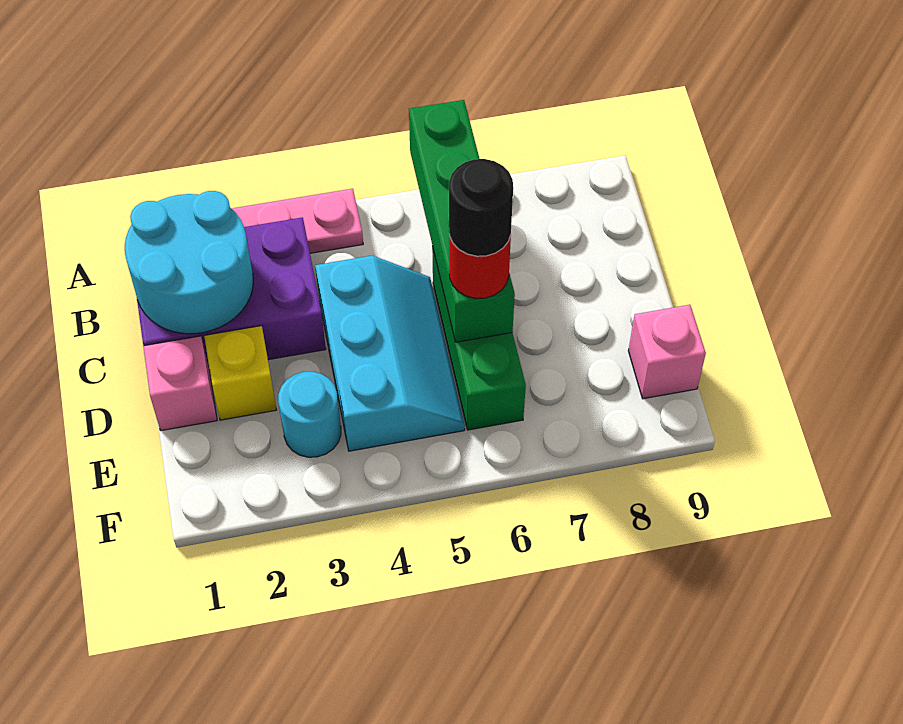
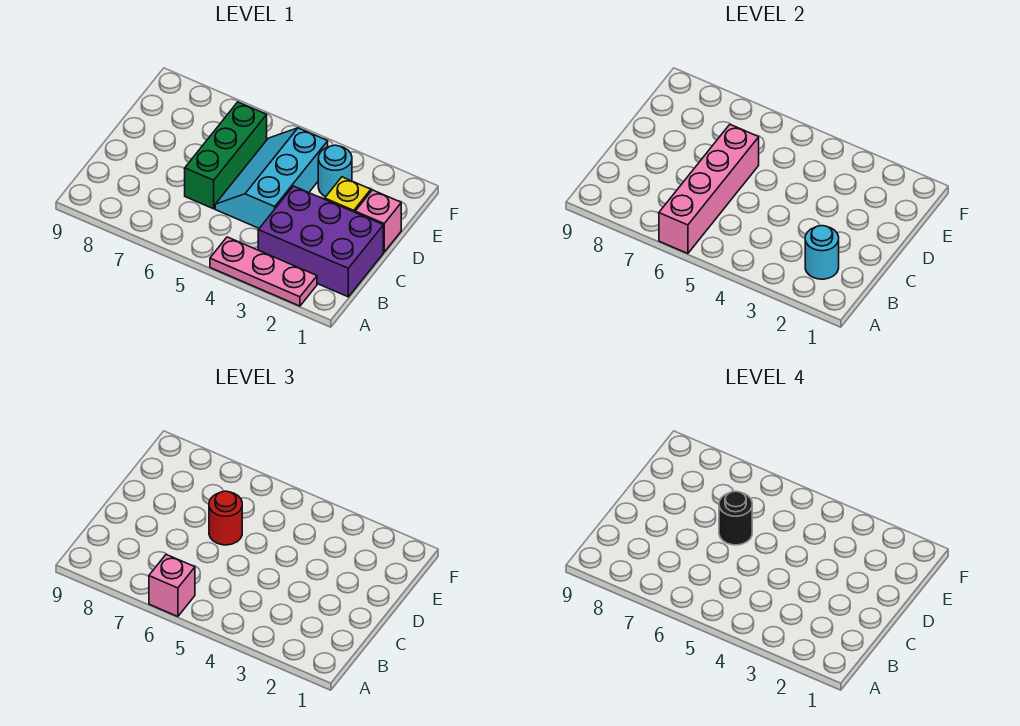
green 1x4 brick [409,100,515,342] -> pink 1x4 brick [659,124,759,254]
cyan 2x2 round brick [125,191,253,334] -> cyan 1x1 round brick [805,226,839,279]
pink 1x1 brick [628,305,706,399] -> pink 1x1 brick moved to [149,555,195,617]

